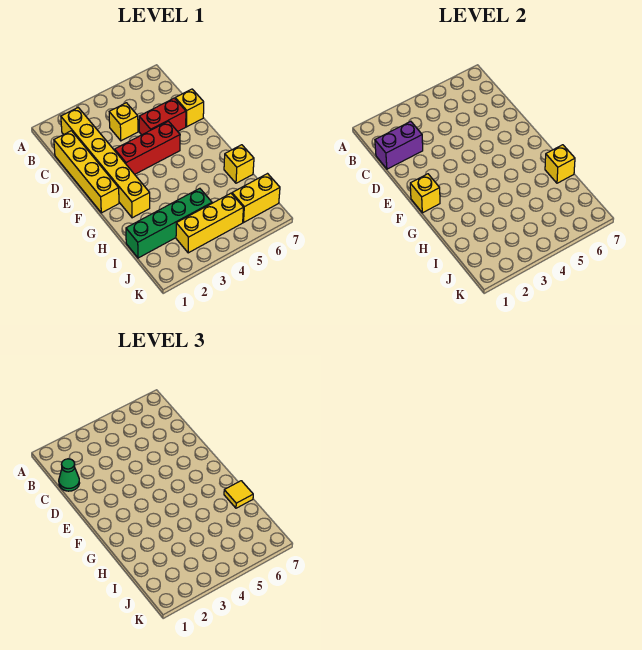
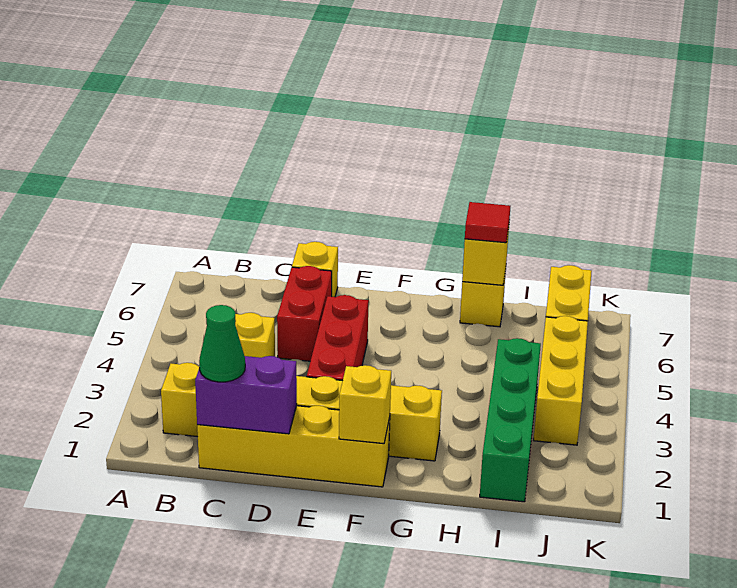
purple 1x2 brick [375,121,423,169] -> purple 1x2 brick turned to [195,356,297,434]
yellow 1x1 tile [224,481,253,508] -> red 1x1 tile [465,202,510,243]

